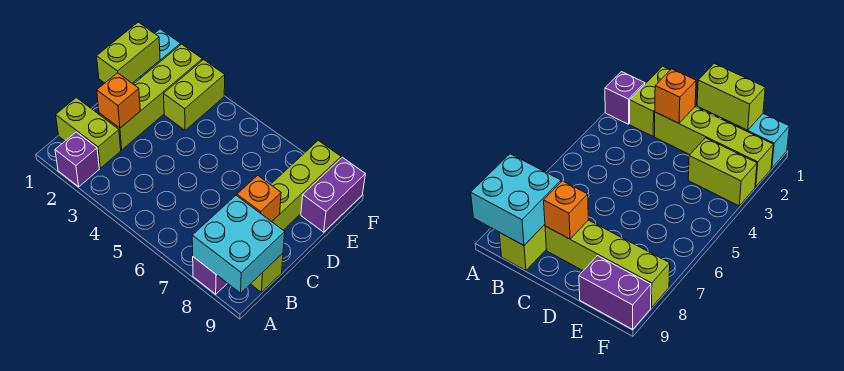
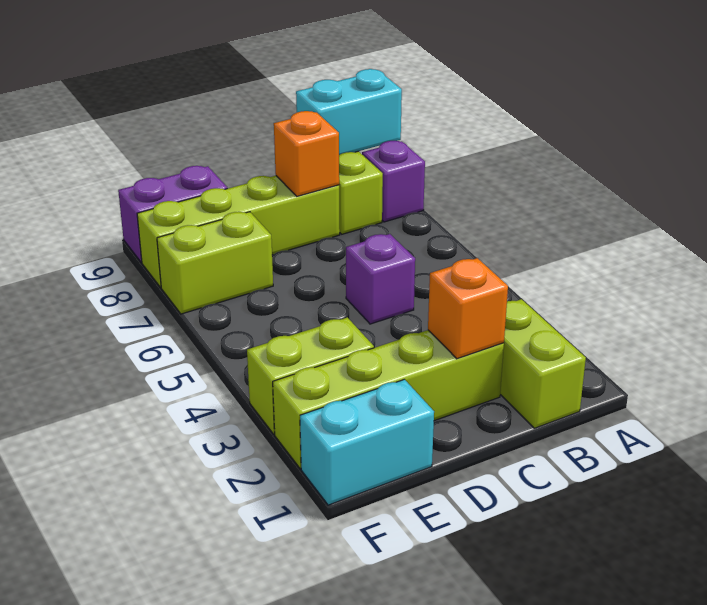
purple 1x1 brick [55,132,99,187] -> purple 1x1 brick moved to [346,234,415,324]
cyan 2x2 brick [192,196,285,293] -> cyan 1x2 brick [296,69,402,155]
lime 1x2 brick [97,22,160,83] -> lime 1x2 brick moved to [157,212,273,314]

